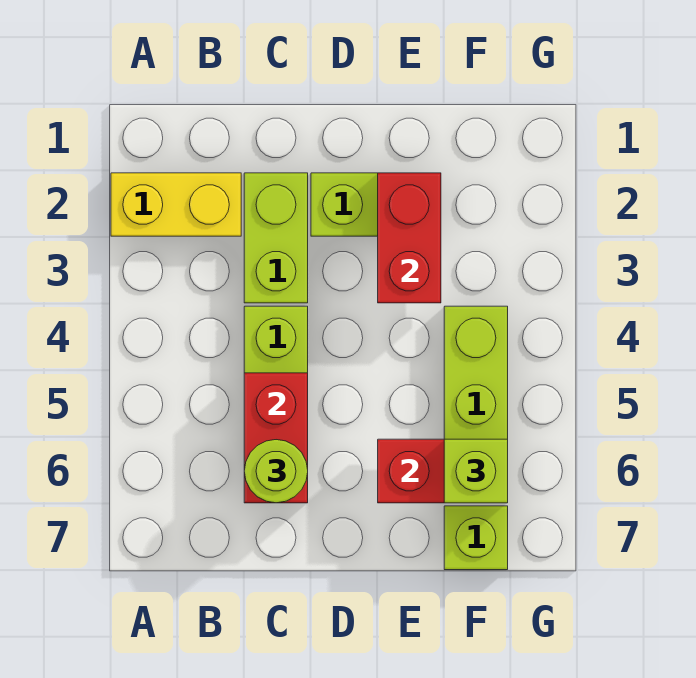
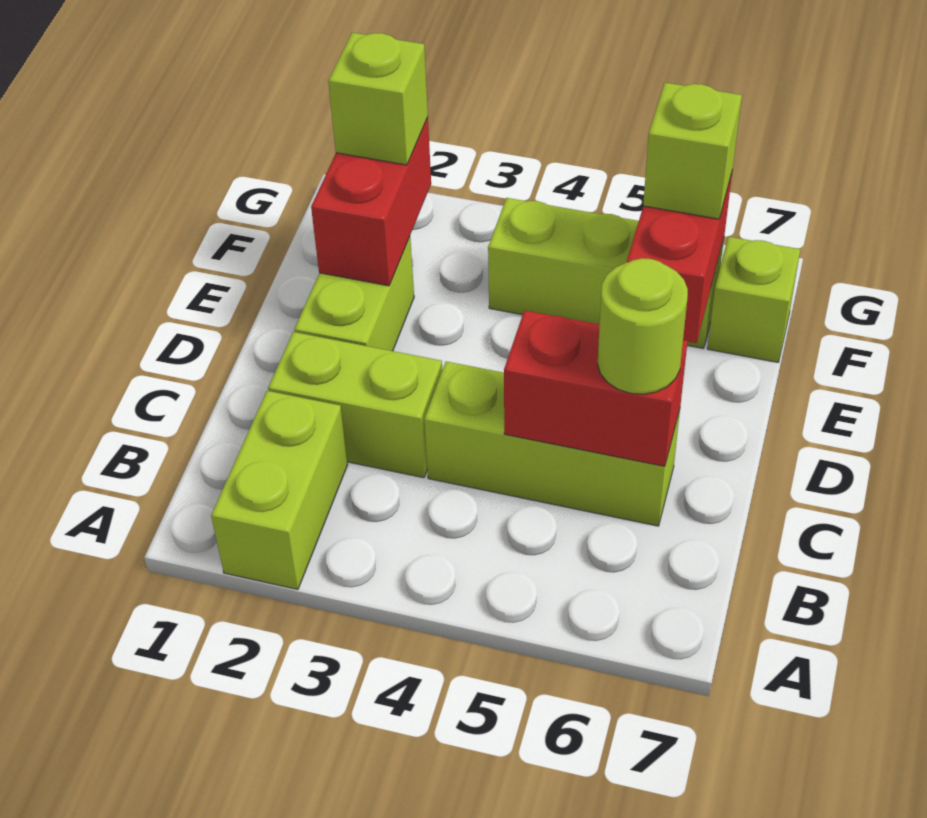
yellow 1x2 brick [111,173,241,236] -> lime 1x2 brick [211,391,347,589]
red 1x2 brick [378,173,441,303] -> red 1x2 brick turned to [311,118,431,286]
none -> lime 1x1 brick [328,33,428,165]

